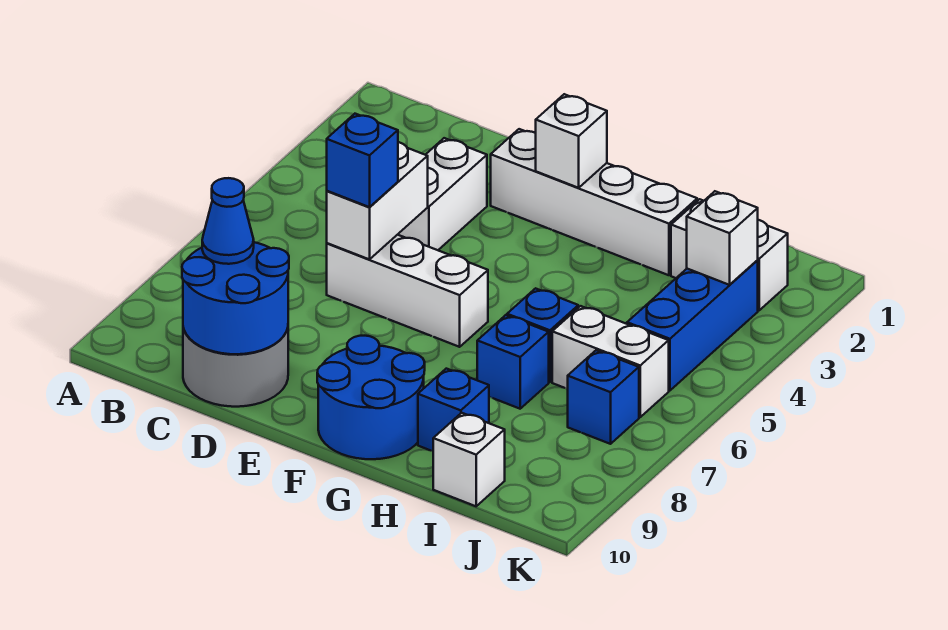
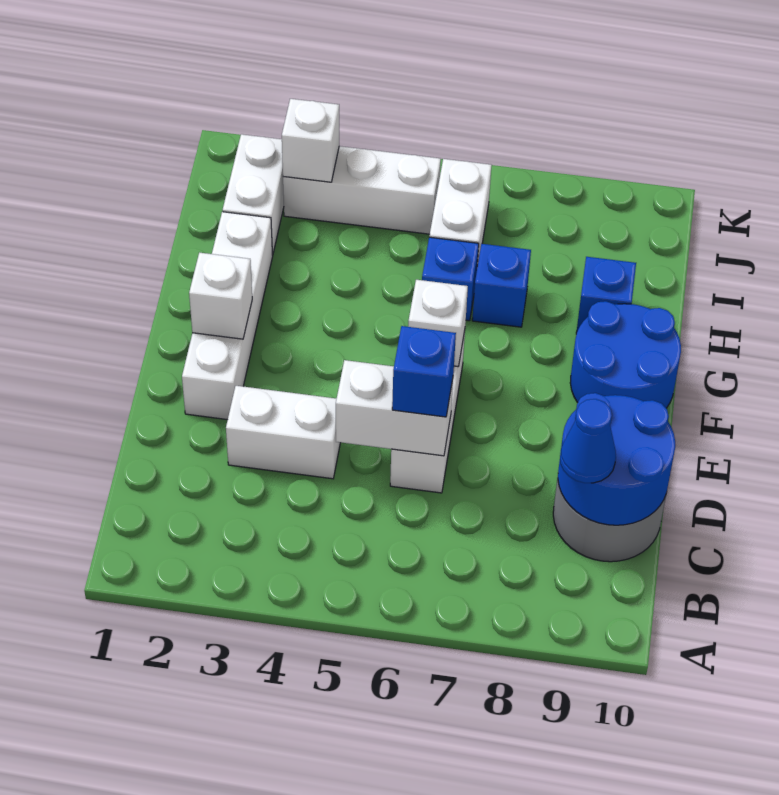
white 1x1 brick [433,413,505,506] -> white 1x1 brick moved to [408,280,468,367]
blue 1x3 brick [627,260,758,391] -> white 1x3 brick [283,146,441,234]
blue 1x1 brick [568,350,639,444] -> none

